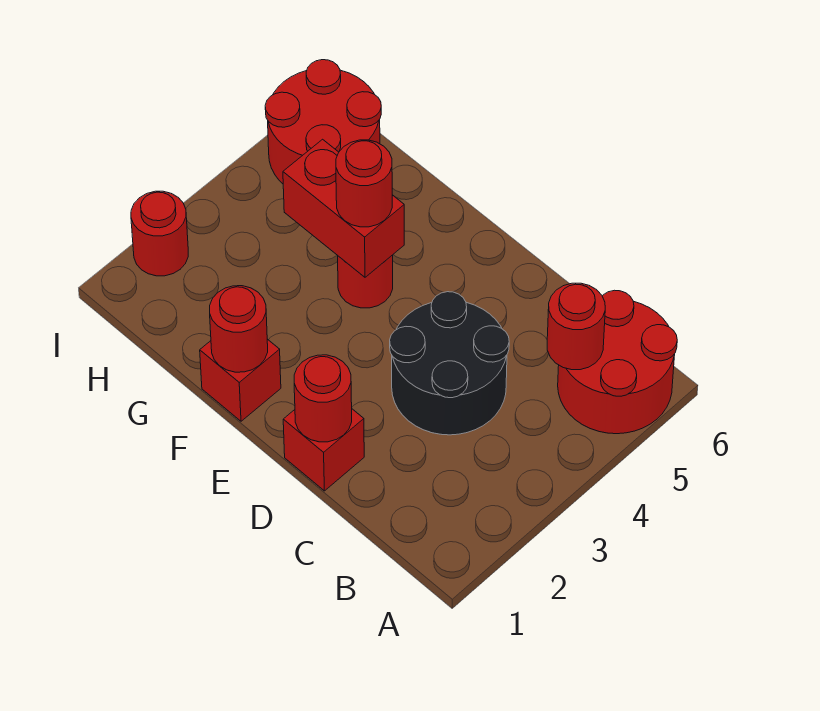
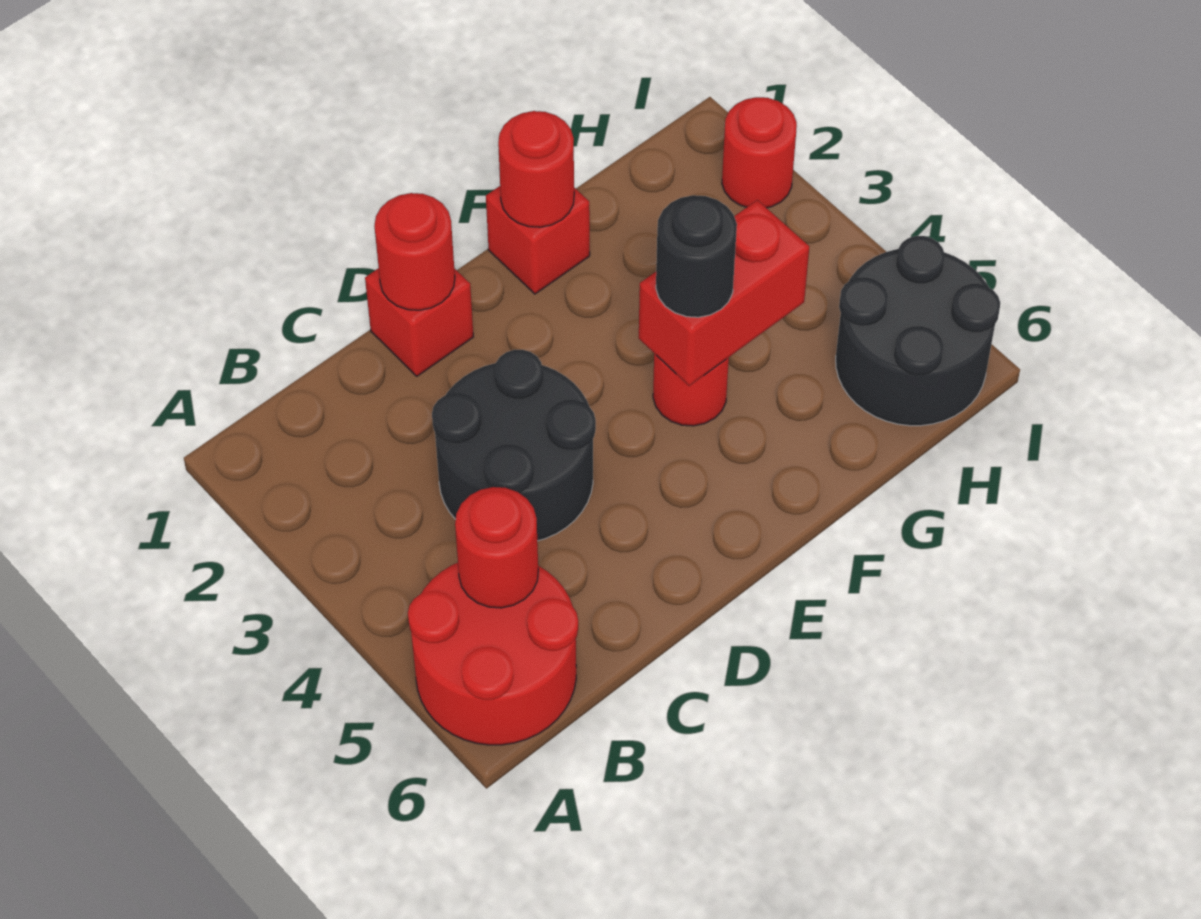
red 1x1 round brick [336,140,392,227] -> black 1x1 round brick [656,195,737,317]
red 2x2 round brick [265,60,381,184] -> black 2x2 round brick [836,236,1000,426]

